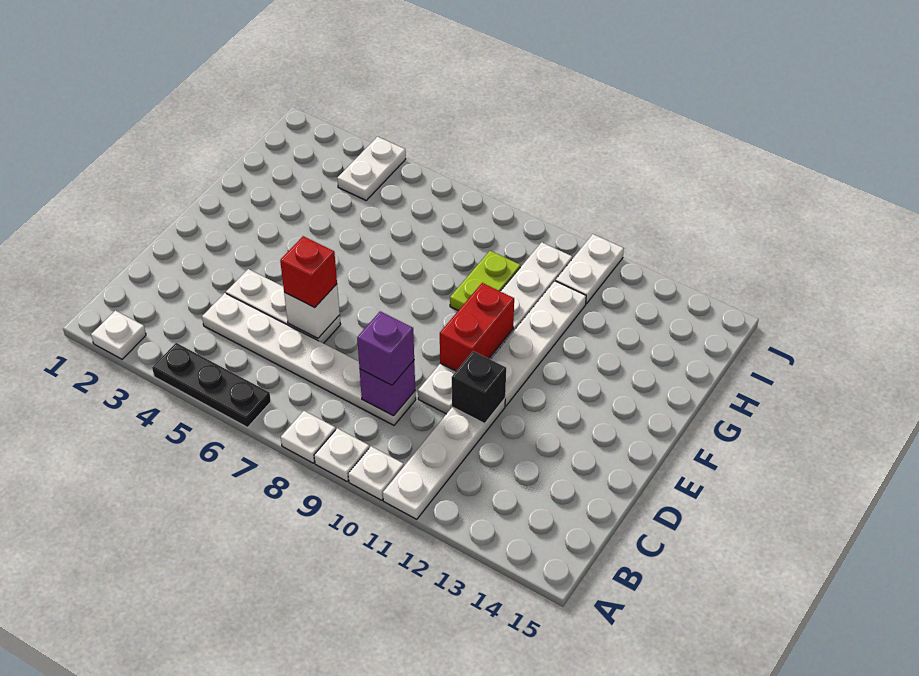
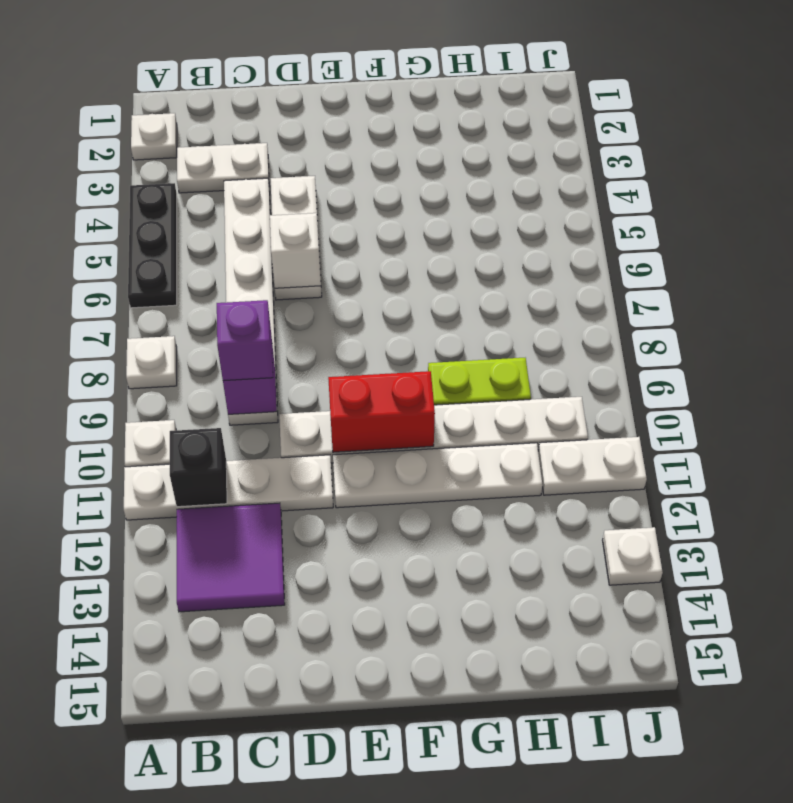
white 1x1 plate [314,428,369,481] -> white 1x1 plate moved to [603,527,663,585]
none -> purple 2x2 tile [177,503,285,612]
red 1x1 brick [280,236,337,308] -> none
black 1x1 brick [452,351,506,423] -> black 1x1 brick moved to [170,428,227,507]
white 1x2 plate [337,137,406,200] -> white 1x2 plate moved to [177,143,269,193]

